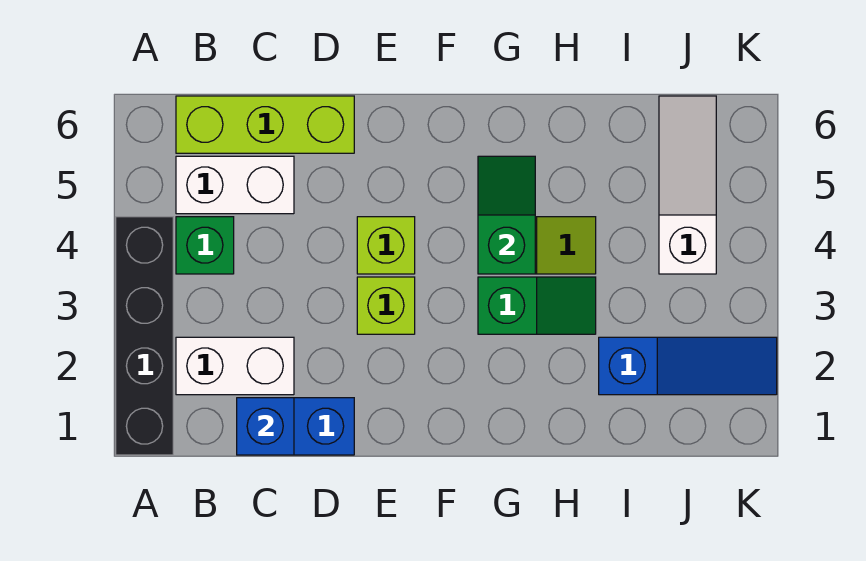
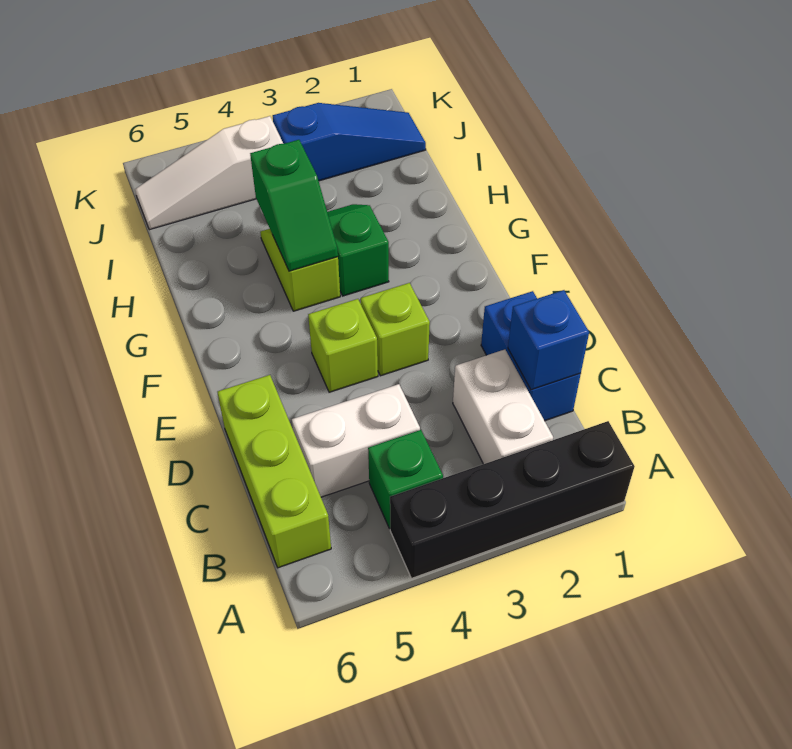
white 1x2 brick [176,156,294,214] -> white 1x2 brick turned to [292,384,420,497]
green 1x2 slope [478,156,535,274] -> green 1x2 slope turned to [250,140,338,271]
blue 1x3 slope [599,337,777,395] -> blue 1x3 slope turned to [273,103,426,181]

